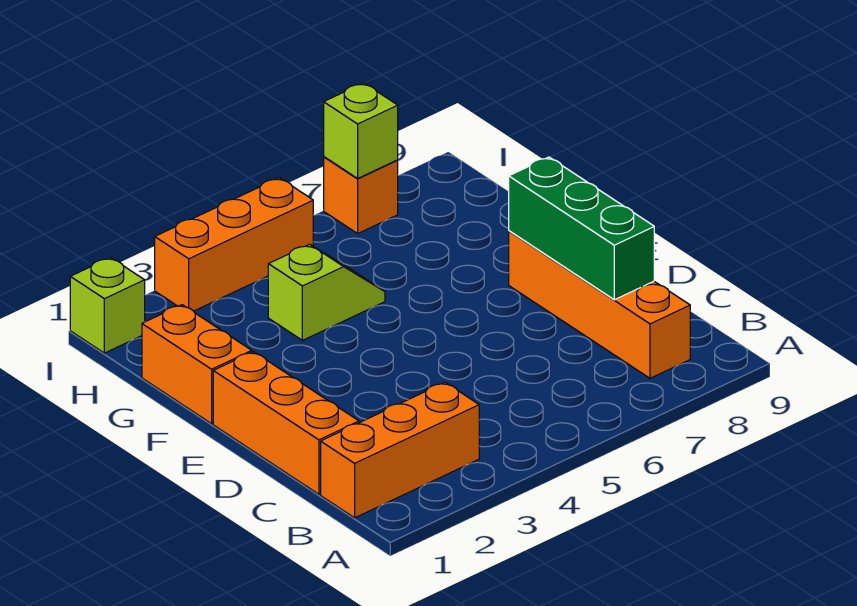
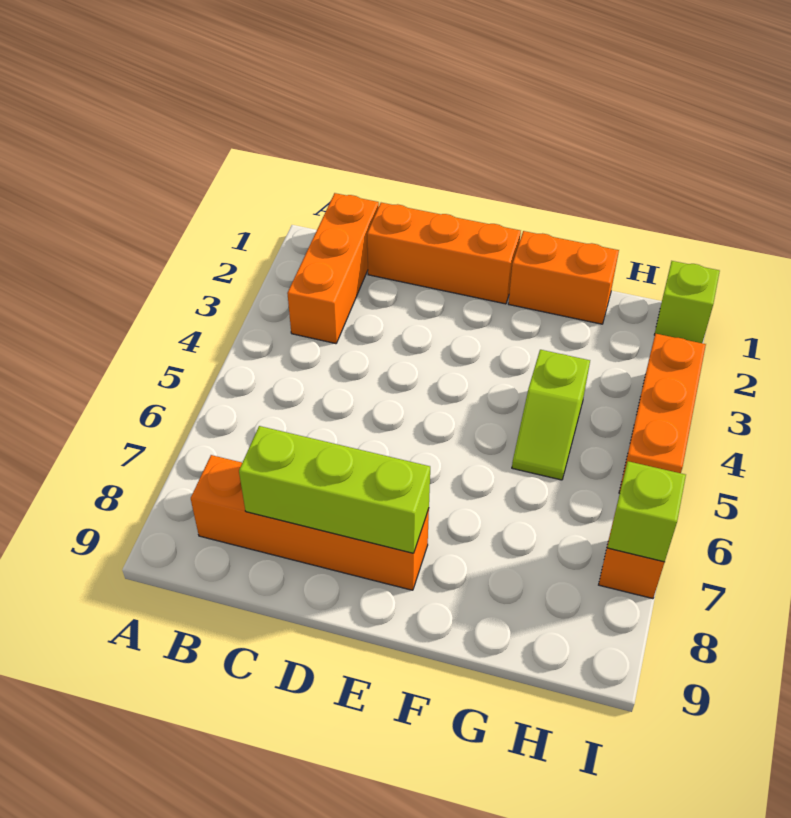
green 1x3 brick [509,157,654,300] -> lime 1x3 brick [239,426,430,553]

